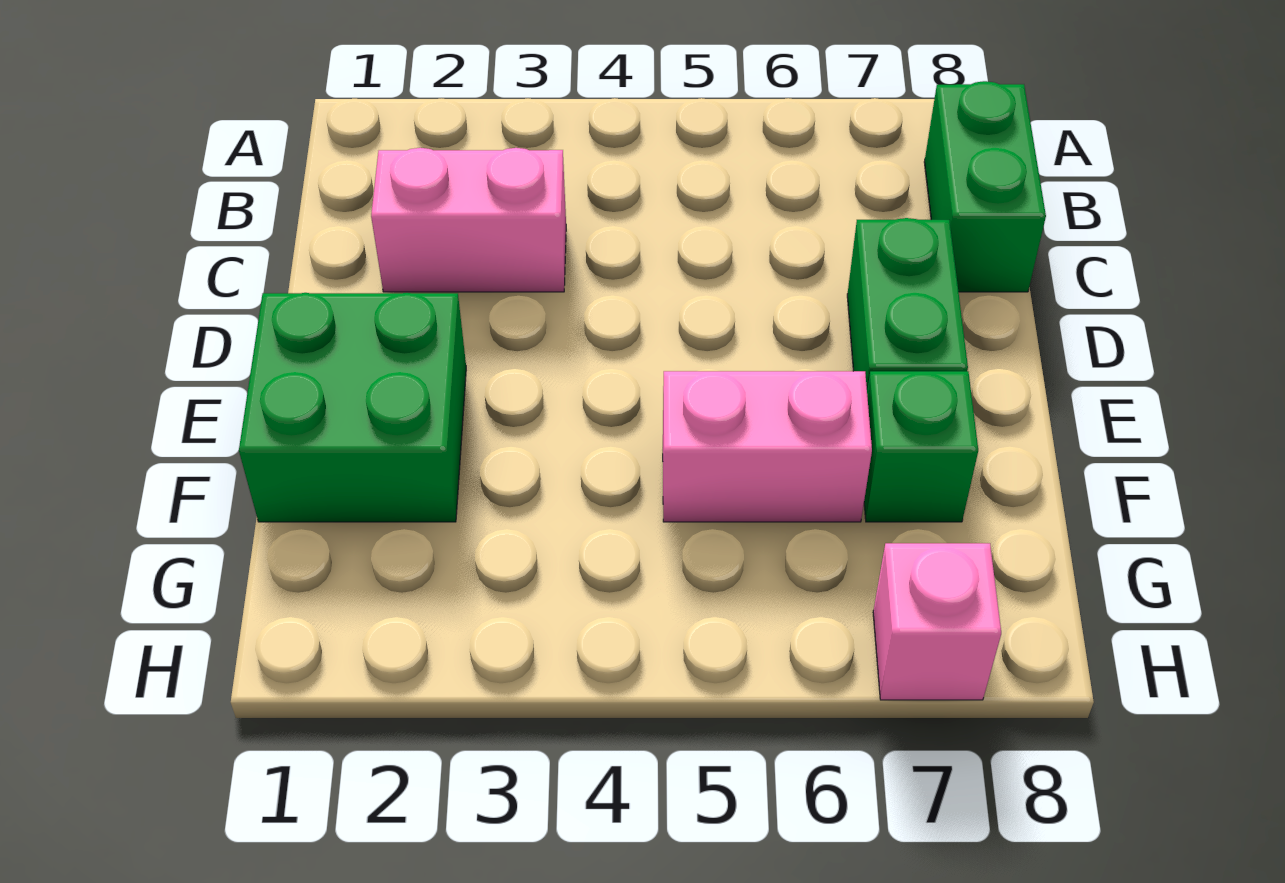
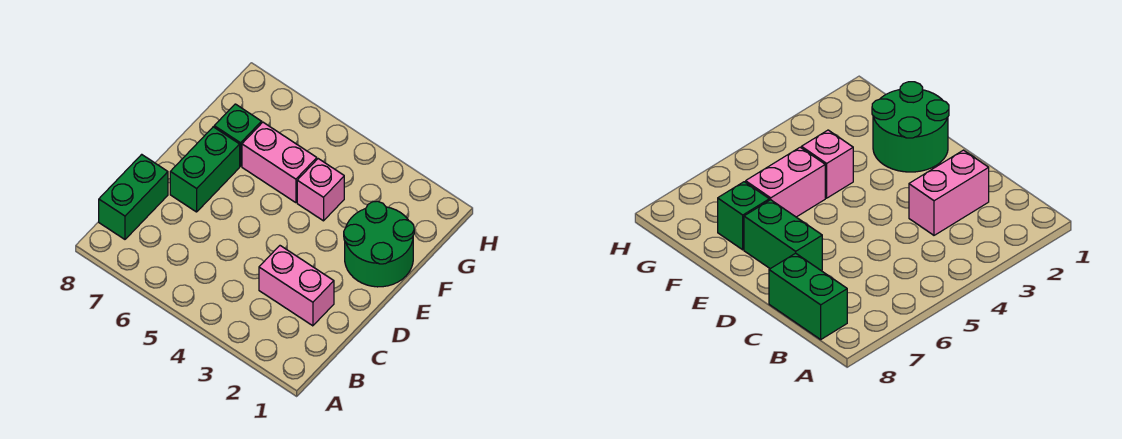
green 2x2 brick [239,293,466,522] -> green 2x2 round brick [344,201,414,287]
pink 1x1 brick [873,543,1001,700] -> pink 1x1 brick moved to [297,159,344,221]

